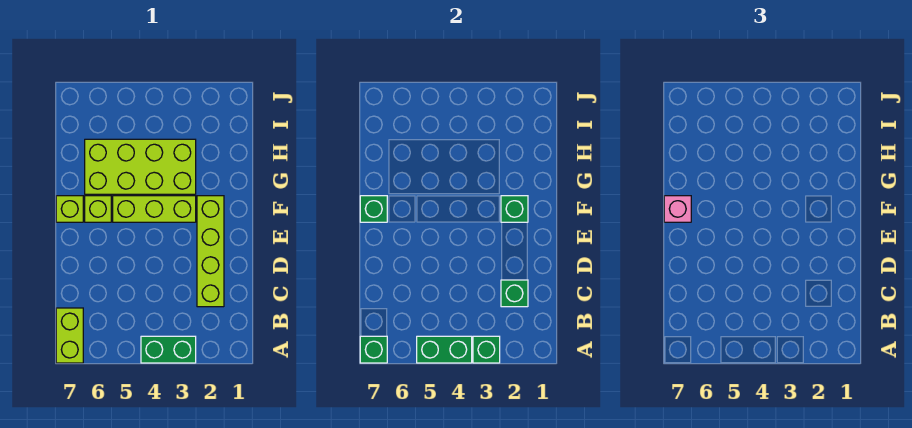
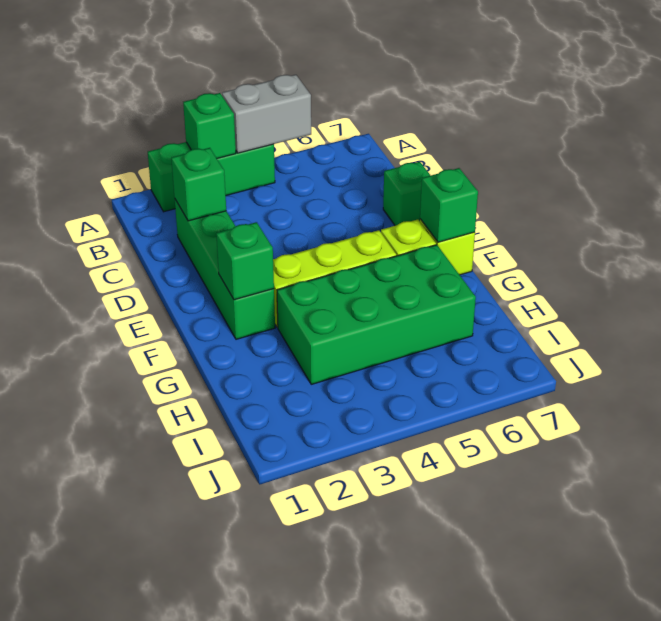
green 1x2 brick [141,336,196,363] -> green 1x3 brick [148,142,275,212]
green 1x2 brick [417,336,472,363] -> grey 1x2 brick [222,75,311,153]
lime 1x2 brick [56,308,83,363] -> none
green 1x1 brick [360,336,387,363] -> green 1x1 brick moved to [383,162,431,226]
lime 1x4 brick [197,196,224,307] -> green 1x4 brick [175,200,275,339]
pink 1x1 brick [664,196,691,222] -> none
lime 2x4 brick [85,139,196,194] -> green 2x4 brick [277,245,476,384]

